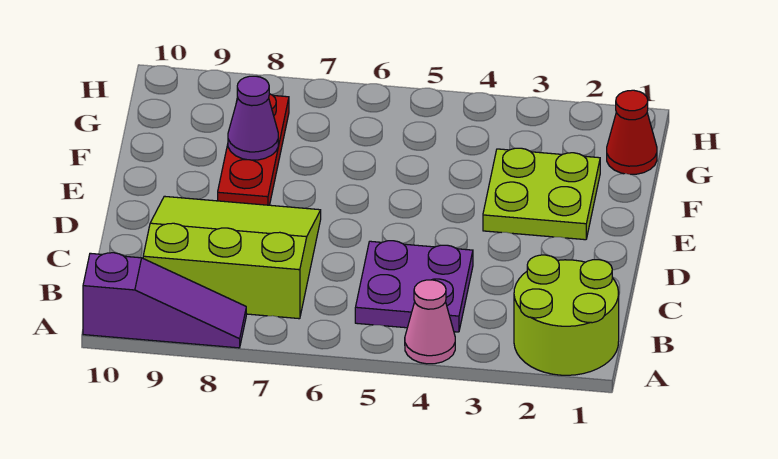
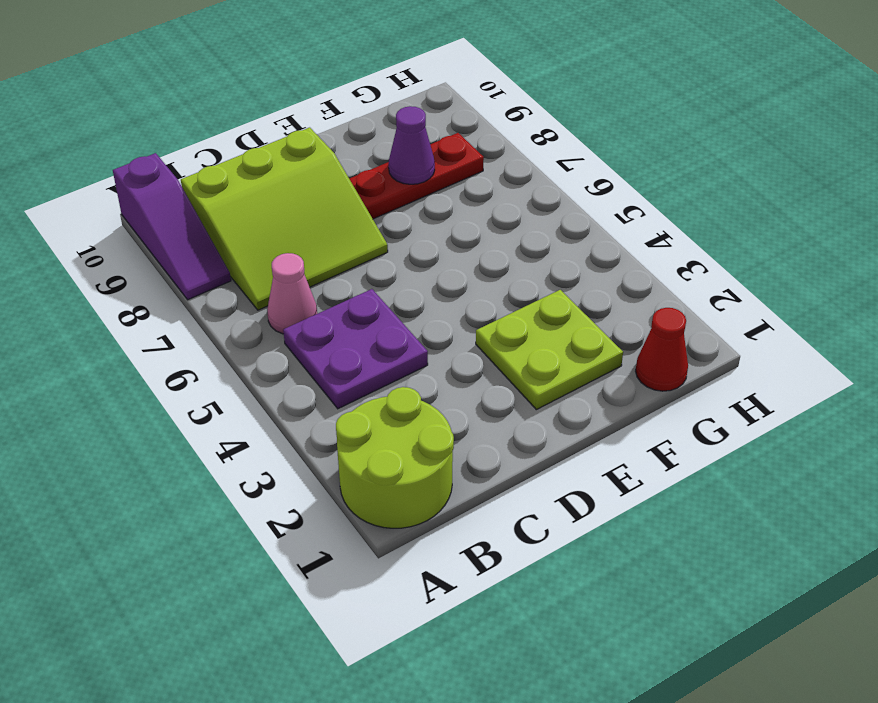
pink 1x1 cone [405,280,455,364] -> pink 1x1 cone moved to [267,253,317,334]
lime 3x3 slope [143,196,321,319] -> lime 3x3 slope turned to [181,127,388,310]

